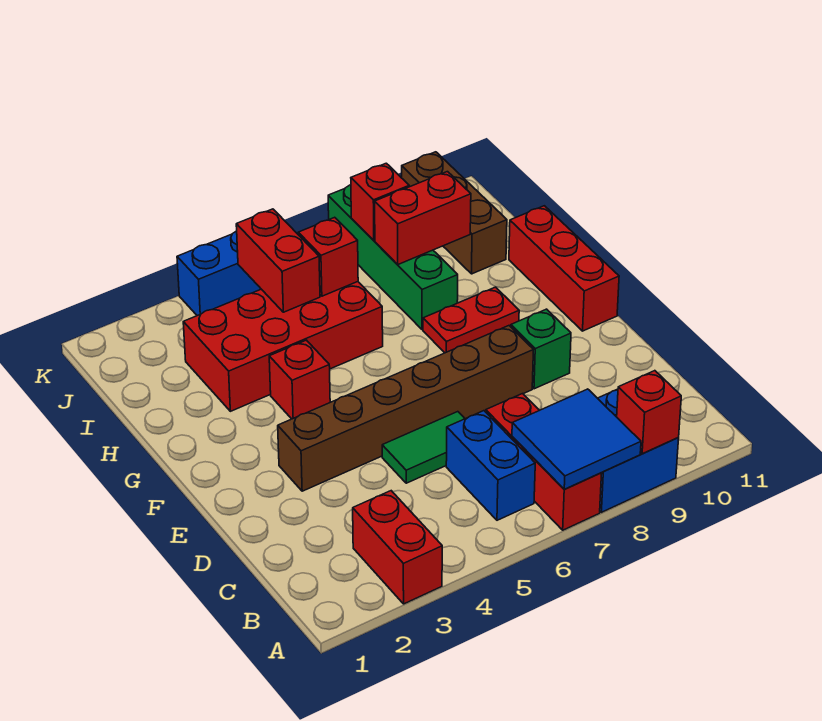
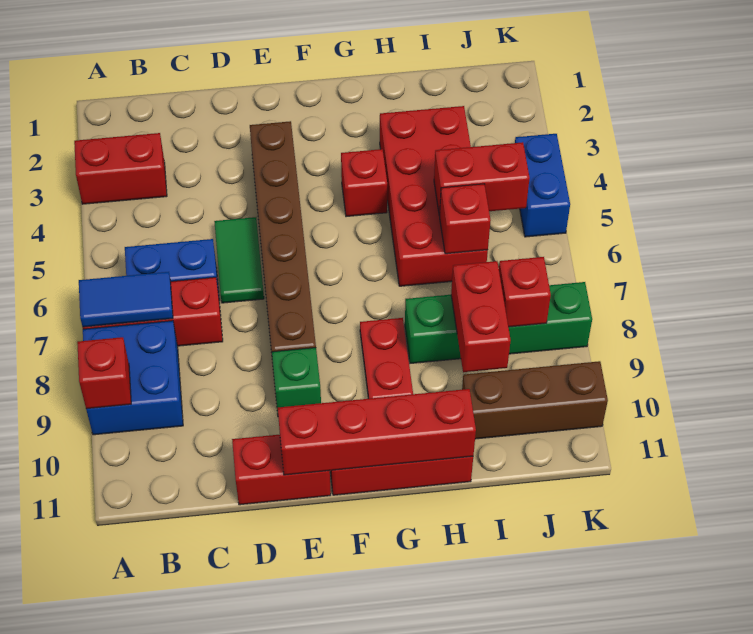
blue 2x2 tile [512,389,641,489] -> blue 1x2 tile [79,272,173,327]
none -> red 1x2 brick [232,435,331,505]
none -> red 1x4 brick [278,389,476,475]

